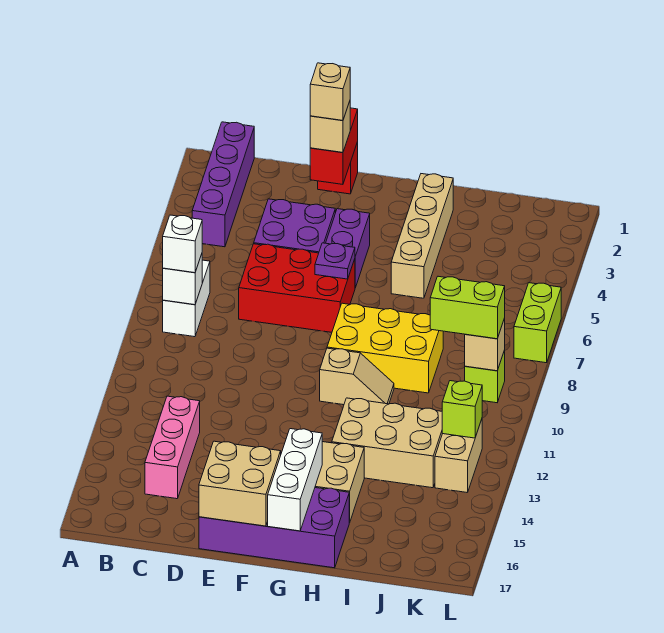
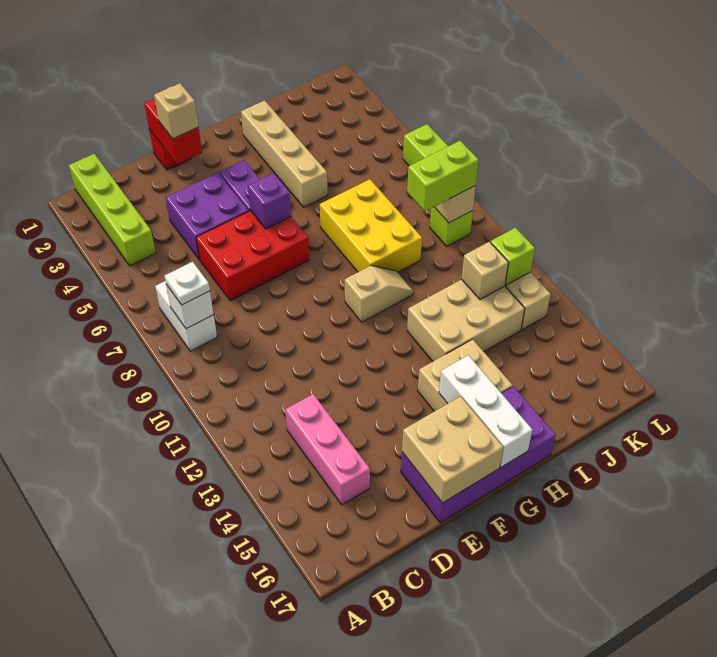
purple 1x4 brick [192,122,254,247] -> lime 1x4 brick [69,154,156,266]
white 1x1 brick [163,215,202,273] -> white 1x1 plate [165,262,210,305]
tan 1x1 brick [310,63,350,121] -> tan 1x1 brick moved to [462,242,508,300]
purple 1x1 plate [315,243,355,279] -> purple 1x1 brick [248,173,291,229]
yellow 2x3 brick [327,303,443,393] -> yellow 2x3 brick turned to [320,179,422,273]

